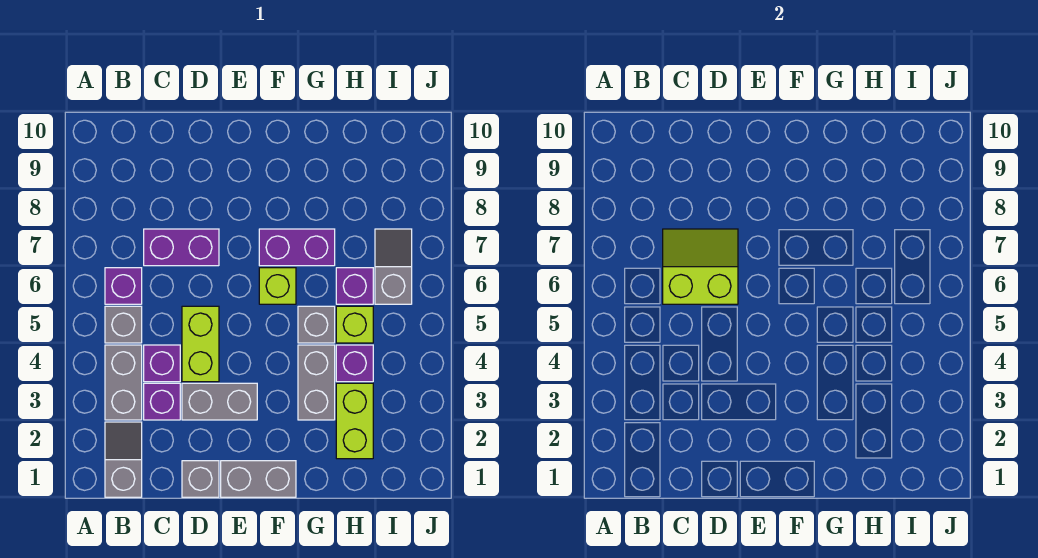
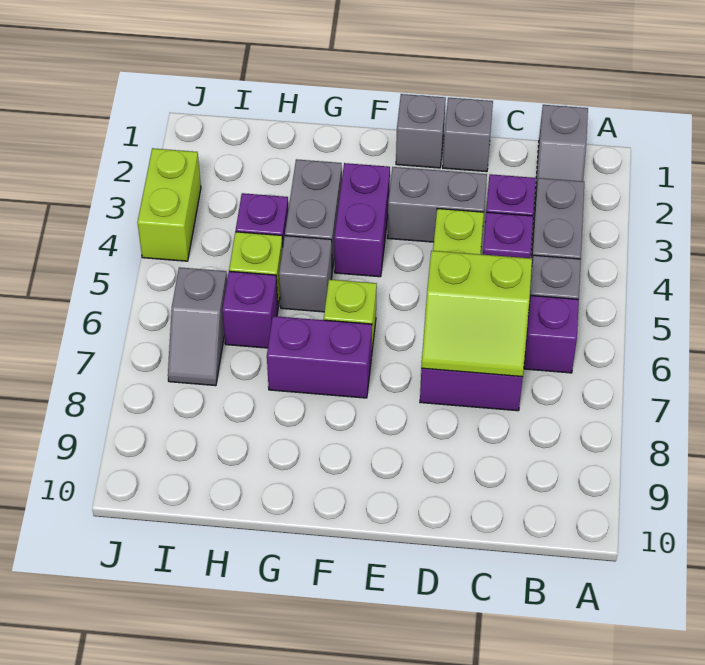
grey 1x2 brick [221,461,296,497] -> grey 1x1 brick [396,94,446,168]
none -> purple 1x2 brick [334,163,390,277]
lime 1x2 brick [336,383,373,459] -> lime 1x2 brick moved to [137,148,201,261]

